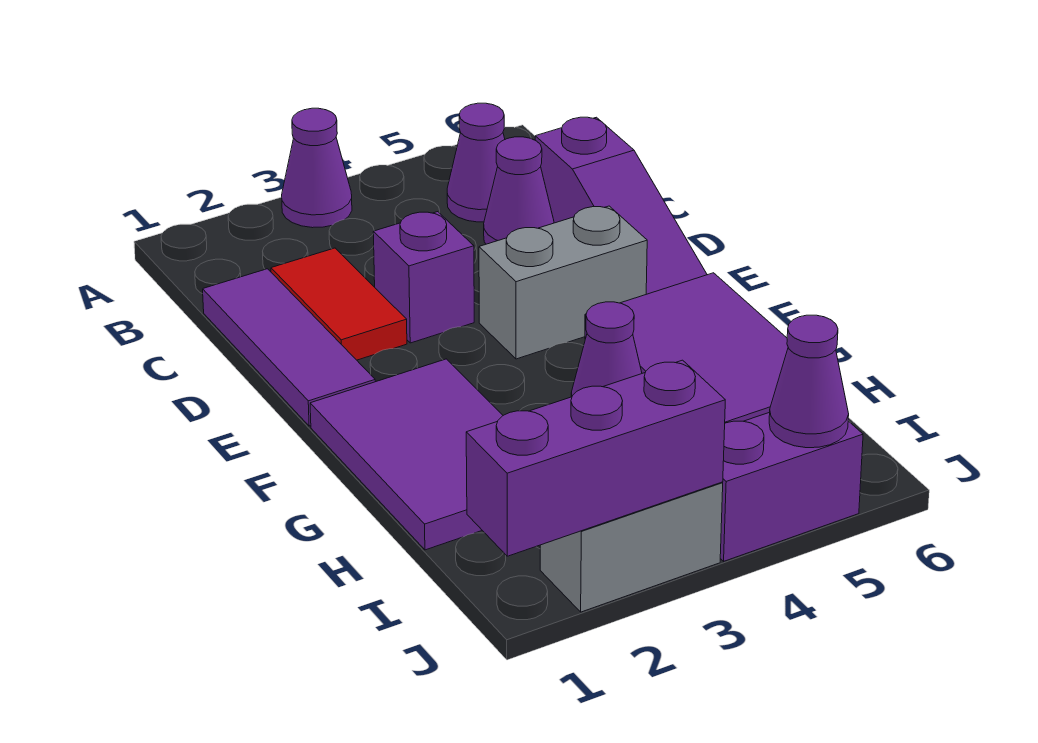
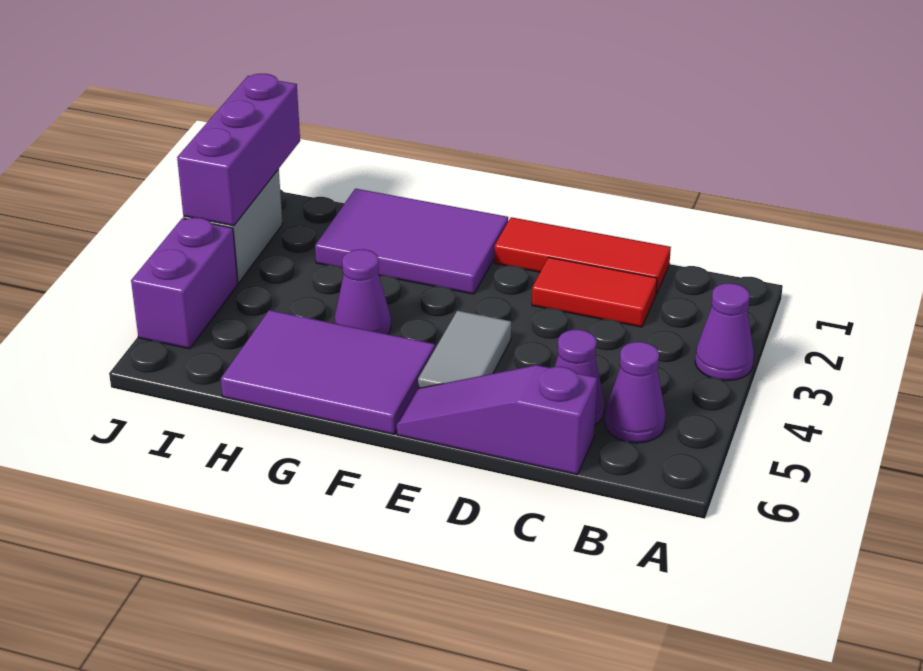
purple 1x3 tile [203,269,375,426] -> red 1x3 tile [494,217,671,294]
purple 1x1 brick [373,212,474,343] -> none
grey 1x2 brick [479,206,647,359] -> grey 1x2 tile [418,311,511,388]
purple 1x1 cone [769,315,849,448] -> none

